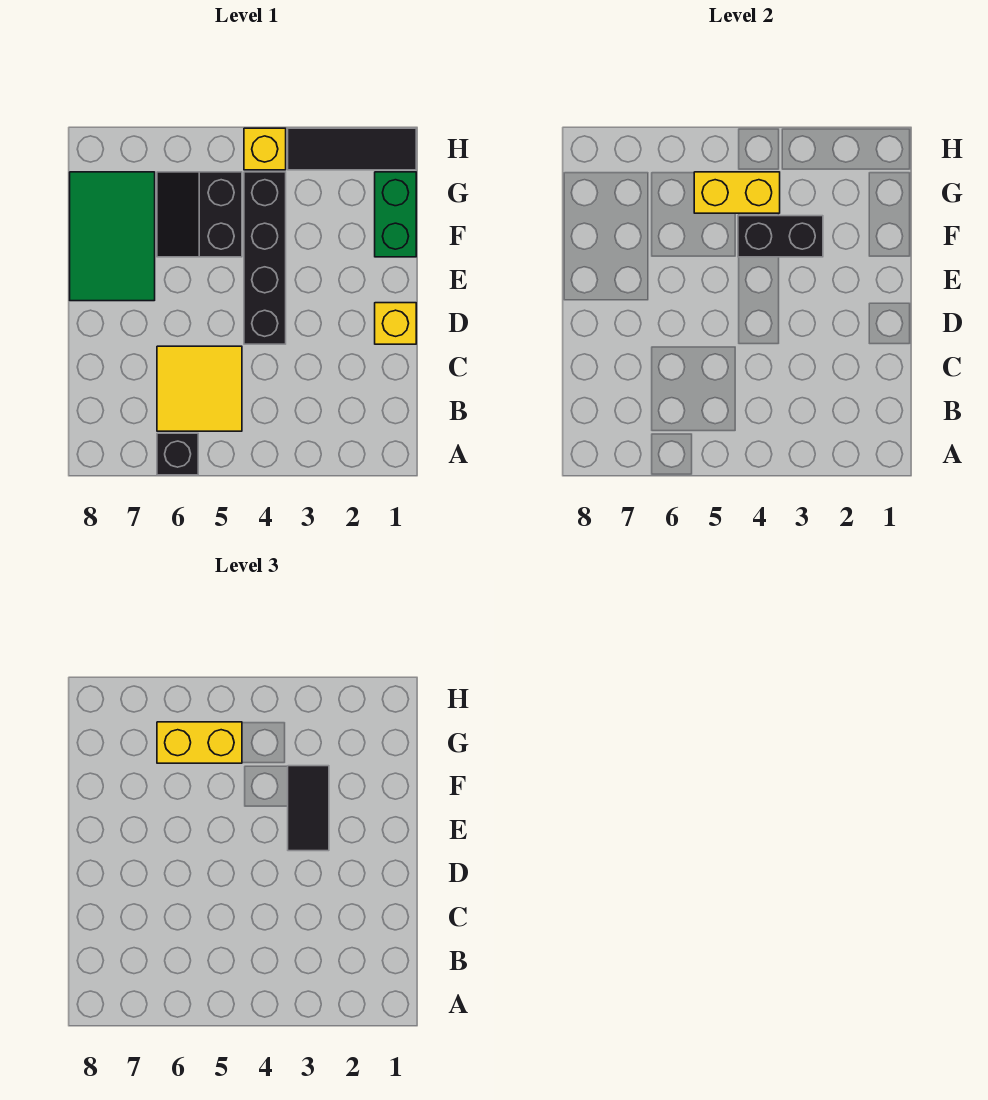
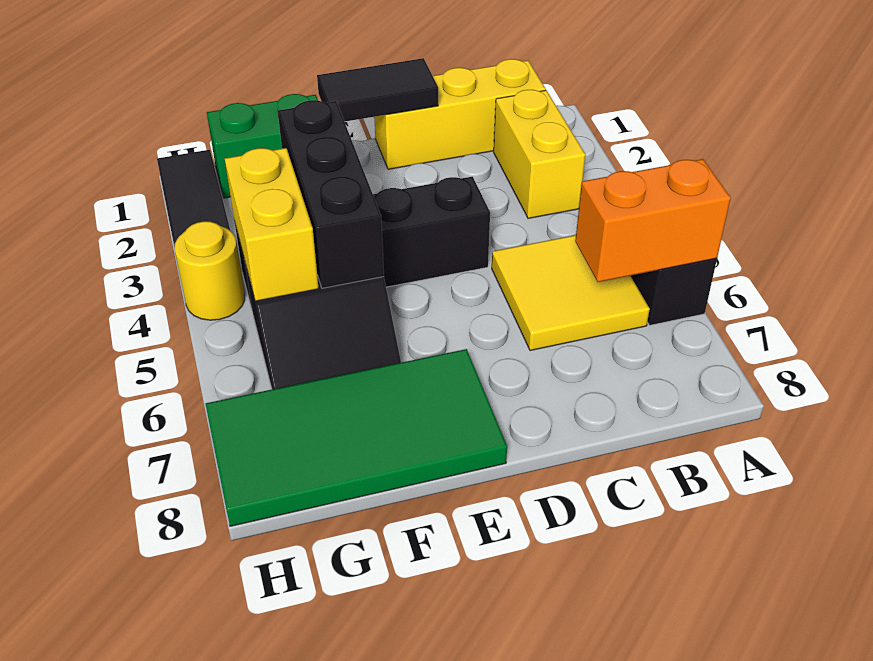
none -> orange 1x2 brick [575,159,731,282]
yellow 1x1 brick [375,303,416,344] -> yellow 1x3 brick [374,59,546,169]
black 1x2 tile [288,766,329,851] -> black 1x2 tile moved to [317,58,438,122]
green 2x3 tile [70,172,155,301] -> green 2x4 tile [206,349,507,526]
black 1x2 brick [738,216,823,257] -> black 1x3 brick [278,100,384,288]
yellow 1x2 brick [157,722,242,763] -> yellow 1x2 brick moved to [494,90,585,218]
yellow 1x1 brick [244,128,286,170] -> yellow 1x1 round brick [175,221,245,320]

